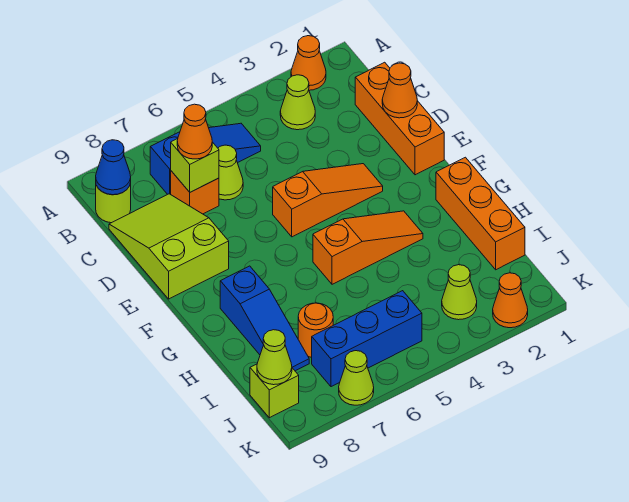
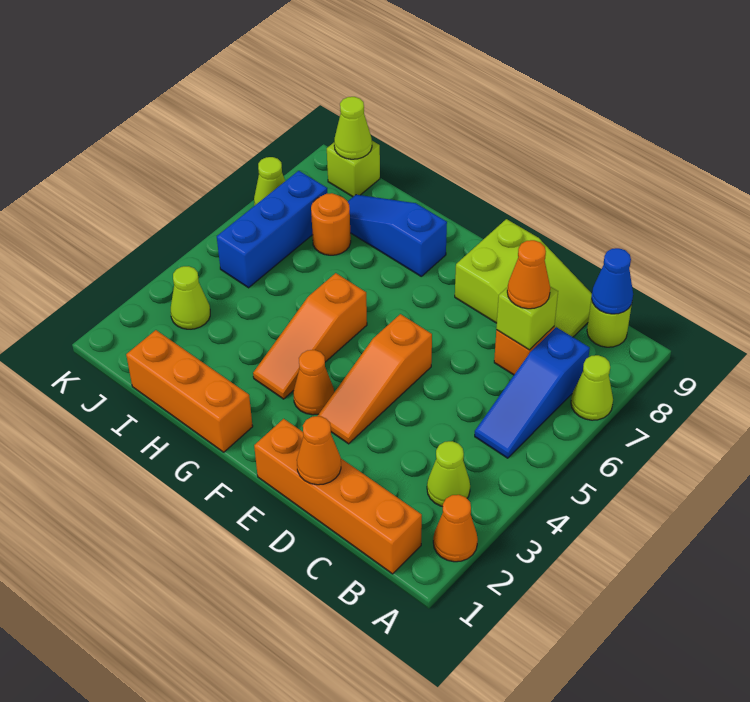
orange 1x3 brick [355,62,444,175] -> orange 1x4 brick [254,419,422,574]
lime 1x1 cone [218,145,243,200] -> lime 1x1 cone moved to [571,355,613,420]
orange 1x1 cone [493,273,528,328] -> orange 1x1 cone moved to [293,350,334,415]

